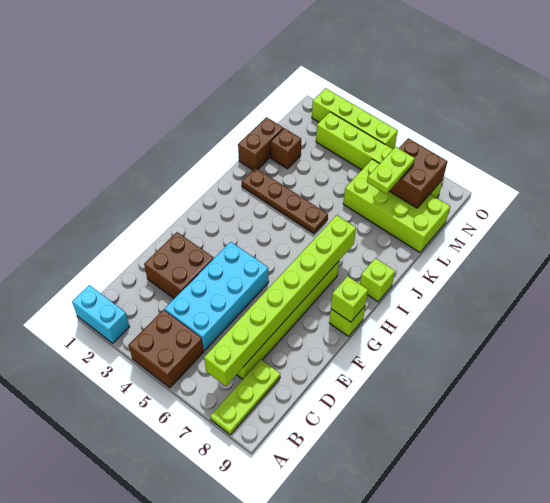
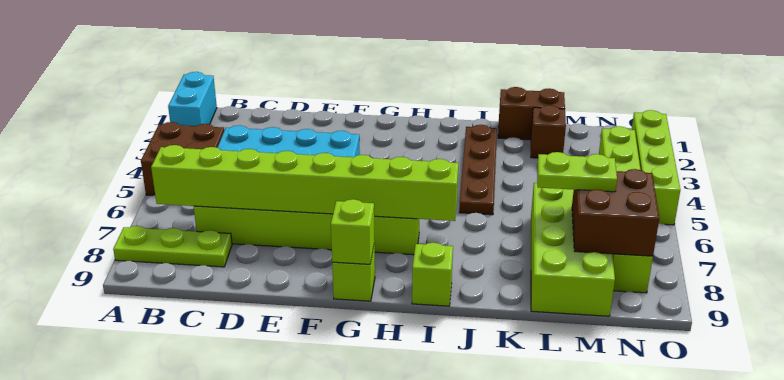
brown 2x2 brick [144,232,214,298] -> none

